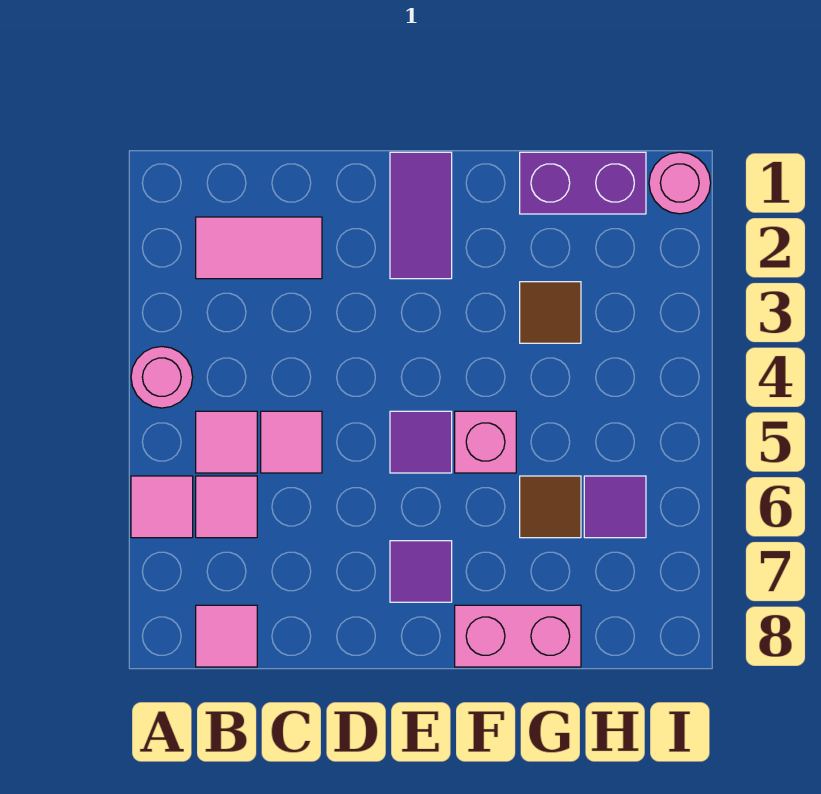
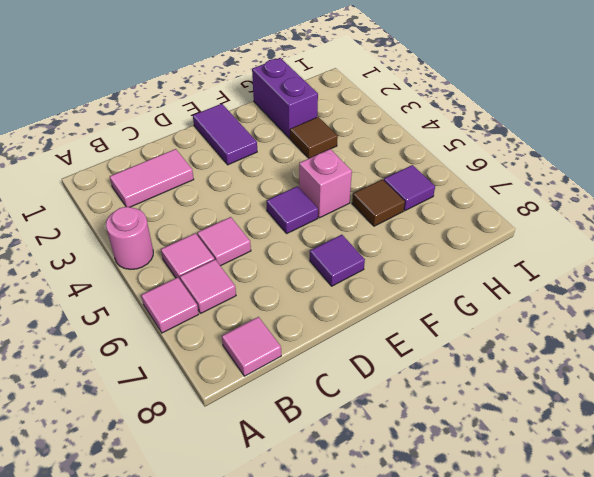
pink 1x2 brick [455,605,581,667] -> none
purple 1x2 brick [520,152,646,214] -> purple 1x2 brick turned to [252,58,318,138]
pink 1x1 round brick [649,152,711,214] -> none

